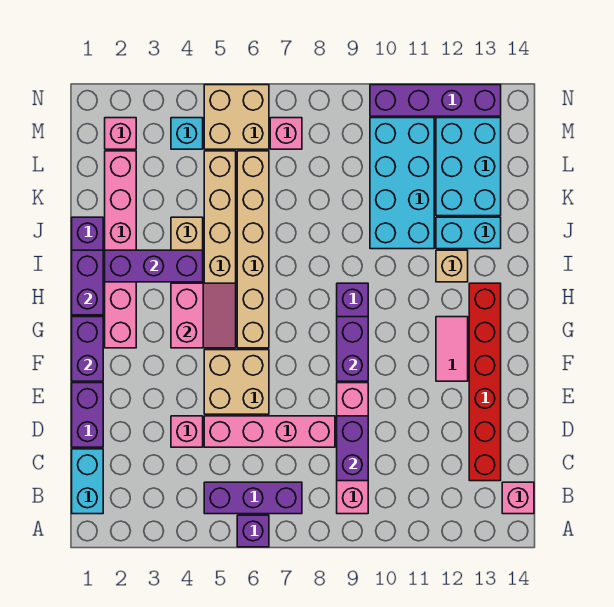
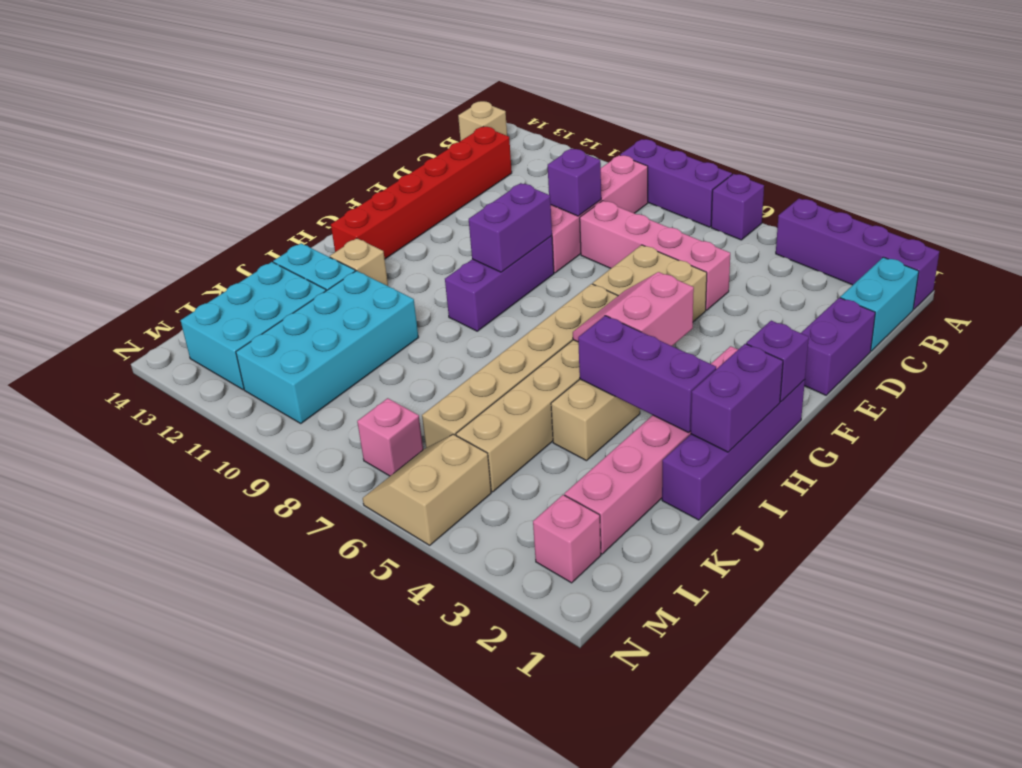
purple 1x3 brick [204,482,302,514] -> purple 1x3 brick moved to [620,139,732,227]
pink 1x1 brick [502,482,534,514] -> tan 1x1 brick [458,101,507,141]
purple 1x2 brick [337,416,368,481] -> purple 1x1 brick [548,149,601,216]
pink 1x1 brick [171,416,203,447] -> none
purple 1x2 brick [72,317,103,381] -> purple 1x1 brick [746,321,809,402]
pink 1x2 tile [436,317,468,381] -> none
cyan 1x1 brick [171,118,203,149] -> none
tan 2x2 brick [204,85,269,149] -> tan 2x2 slope [363,434,491,545]
purple 1x4 brick [370,85,501,116] -> purple 1x4 brick moved to [776,199,939,309]

